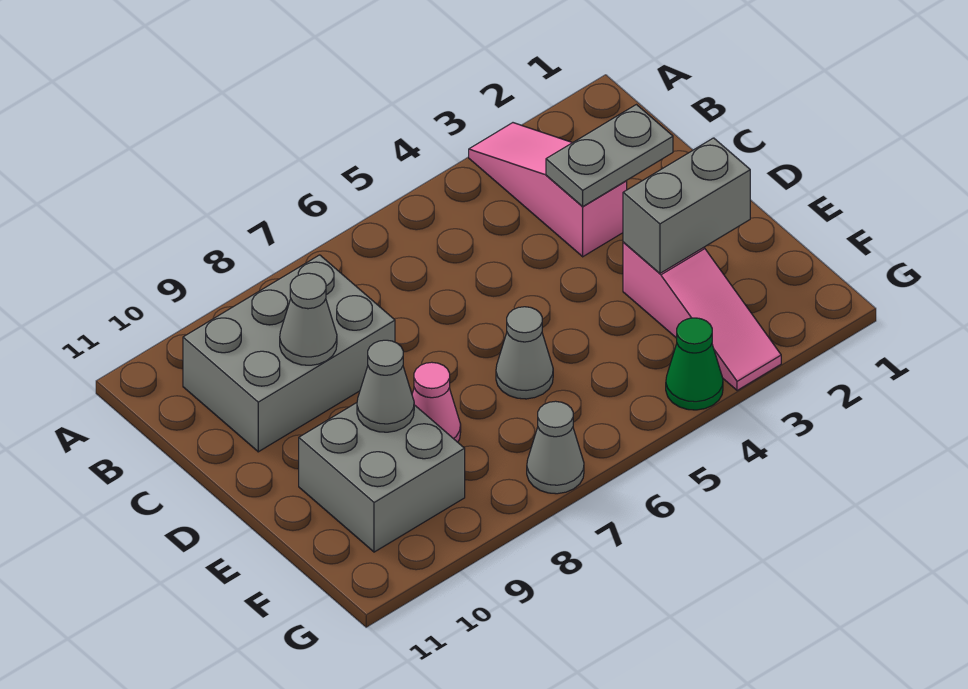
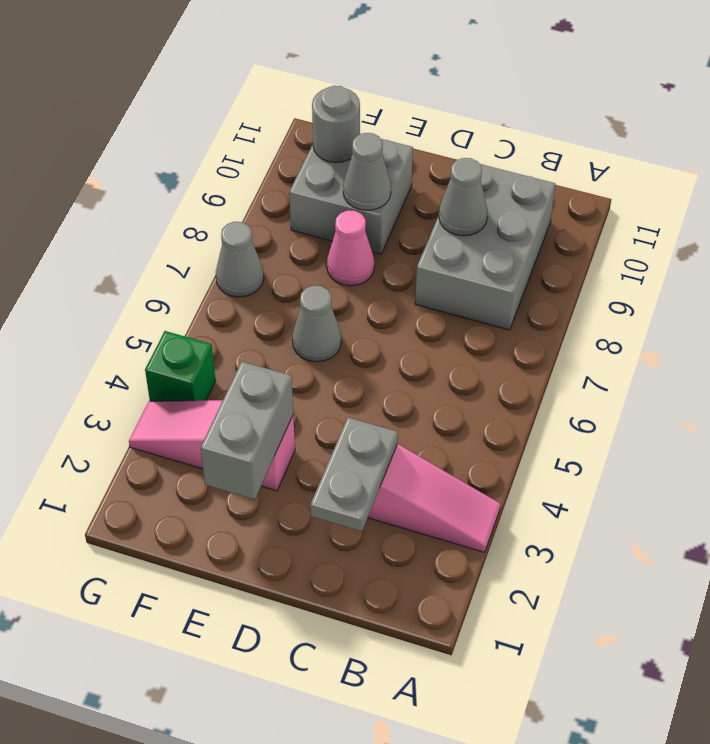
none -> grey 1x1 round brick [312,86,360,163]
green 1x1 cone [666,318,723,410] -> green 1x1 brick [145,331,215,401]

